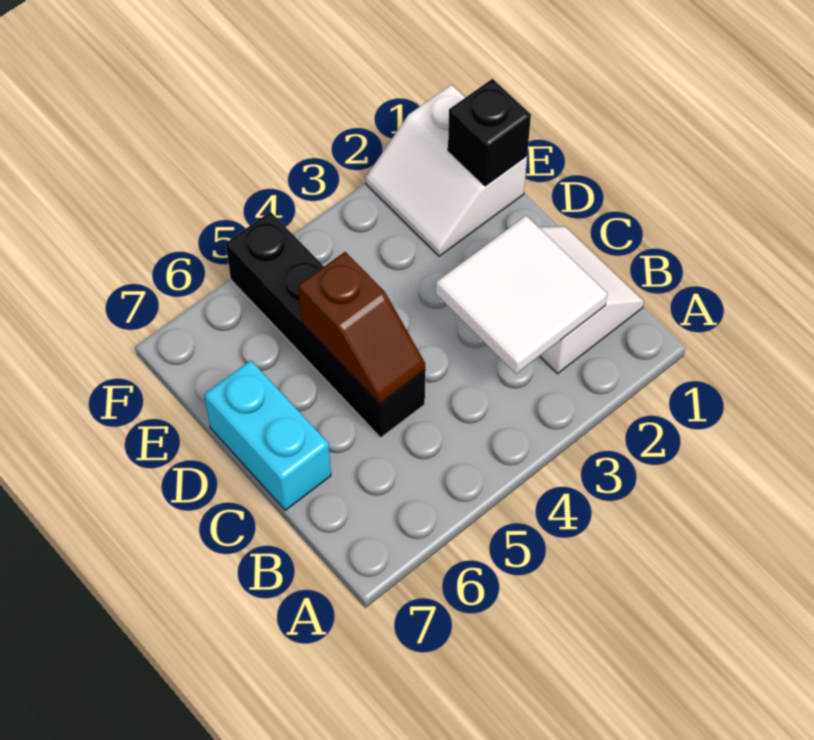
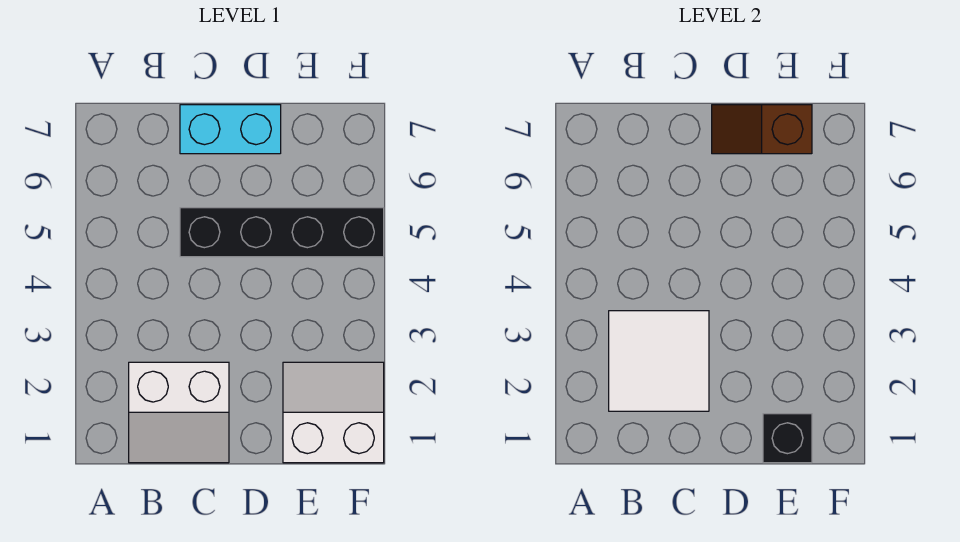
brown 1x2 slope [298,252,425,404] -> brown 1x2 slope moved to [712,105,812,154]

